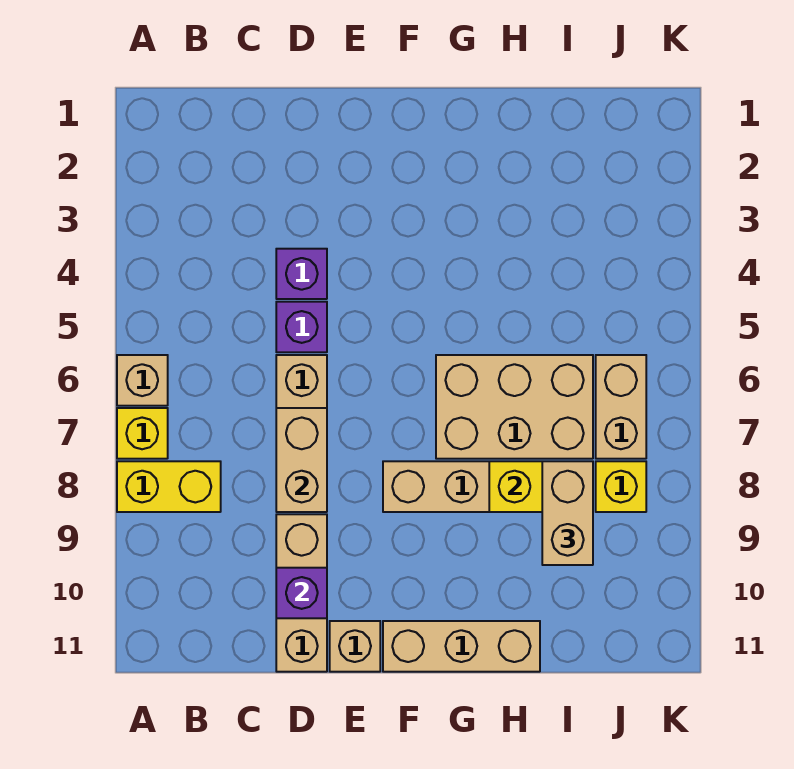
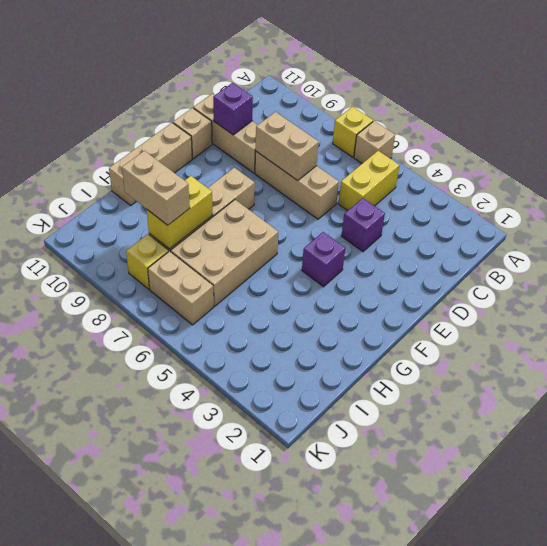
yellow 1x2 brick [117,461,221,512] -> yellow 1x2 brick moved to [338,151,400,211]
purple 1x1 brick [276,302,327,352] -> purple 1x1 brick moved to [302,232,345,287]

